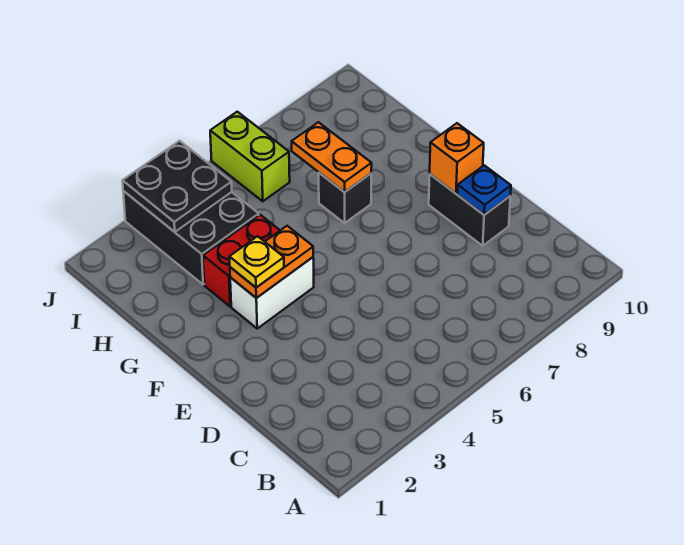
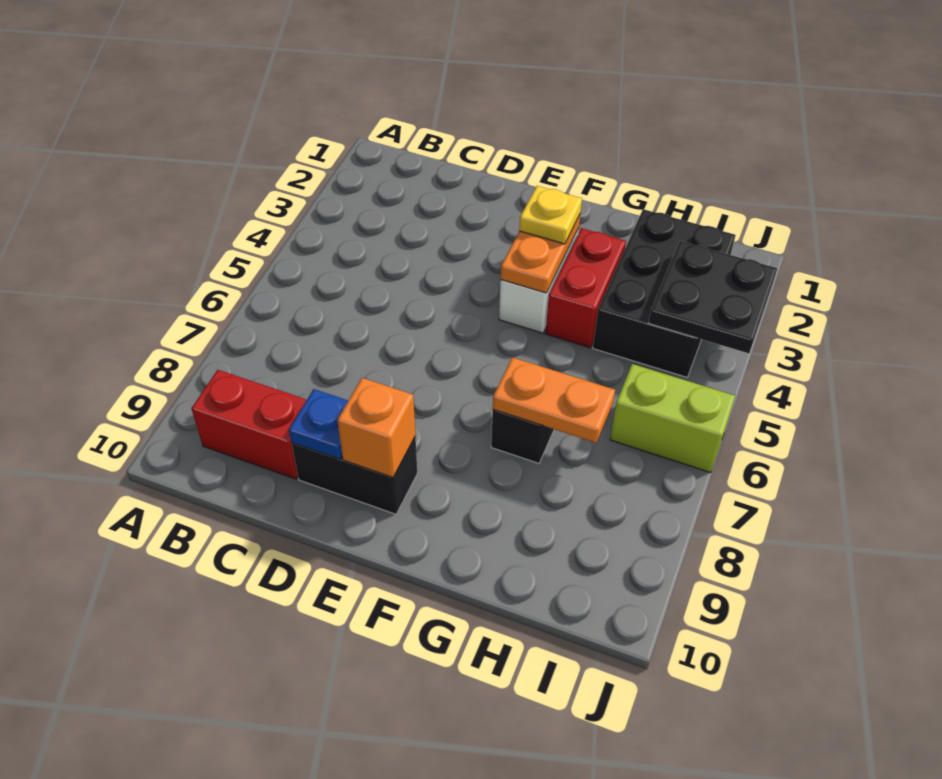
none -> red 1x2 brick [191,370,307,479]
black 2x3 brick [123,191,259,284] -> black 2x3 brick turned to [593,209,735,377]

